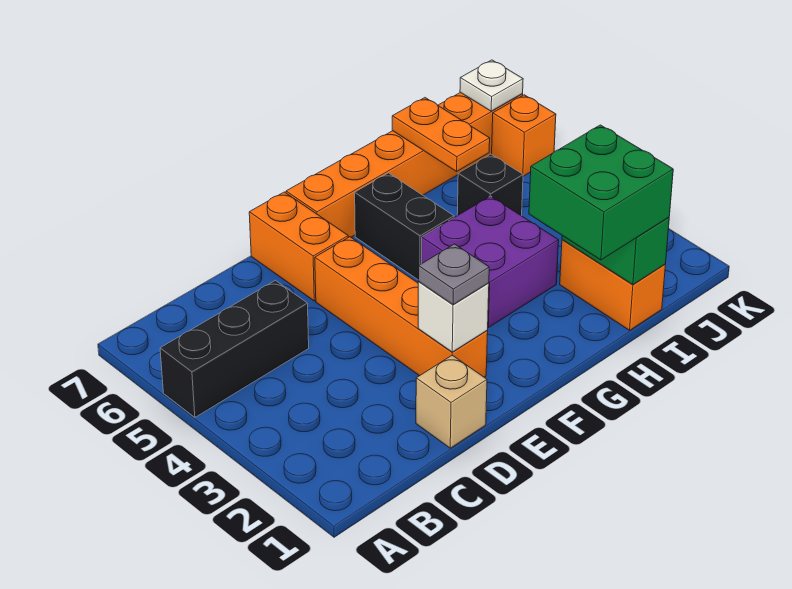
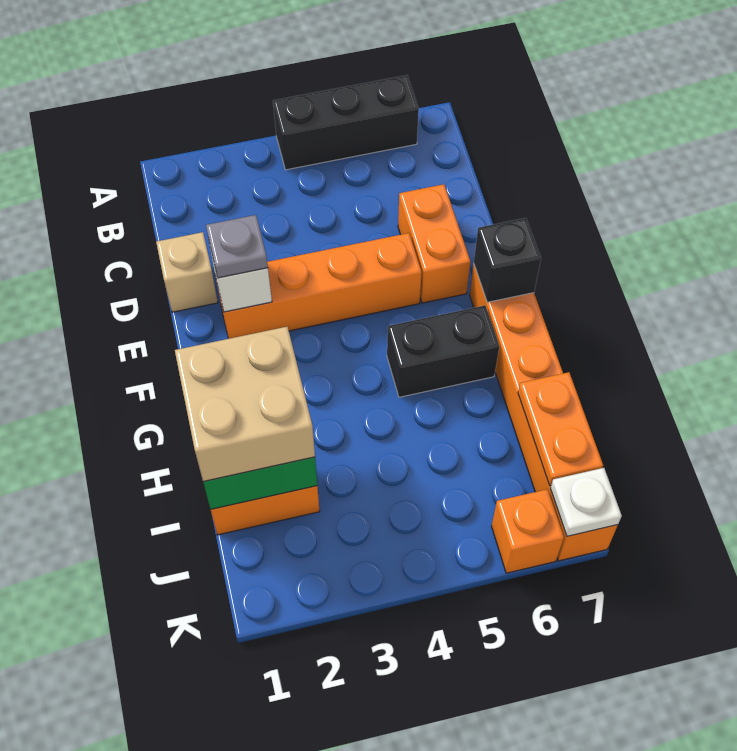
black 1x3 brick [160,280,309,417] -> black 1x3 brick turned to [273,75,419,170]
orange 1x2 brick [249,192,348,301] -> orange 1x2 brick turned to [398,184,470,303]
purple 2x2 brick [421,196,559,327] -> none
green 2x2 brick [529,125,673,260] -> tan 2x2 brick [175,327,315,482]
black 1x1 brick [457,154,523,216] -> black 1x1 brick moved to [474,218,541,302]
orange 1x2 plate [392,98,490,171] -> orange 1x2 plate turned to [518,372,603,486]

